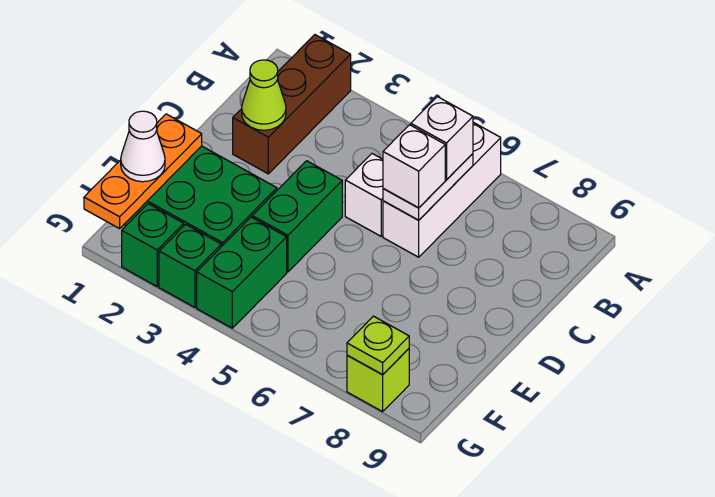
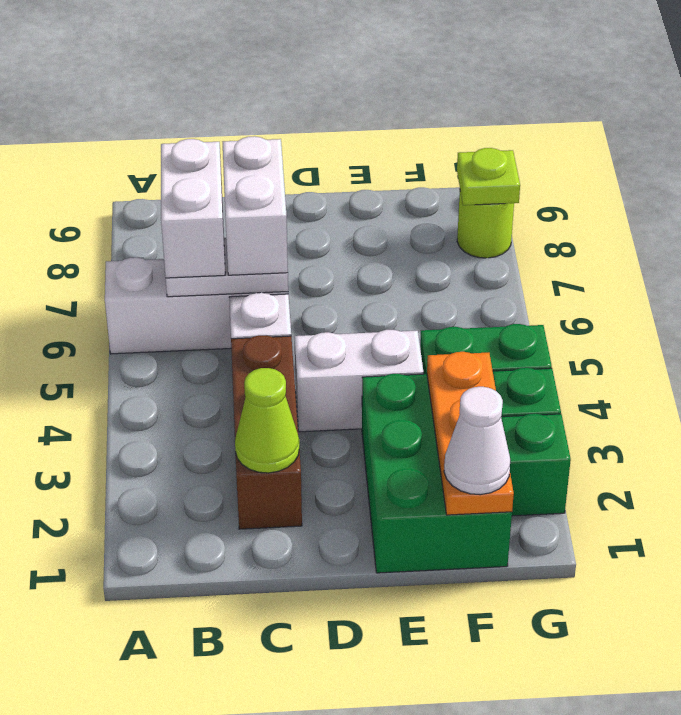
brown 1x3 brick [233,35,351,174] -> brown 1x3 brick turned to [231,335,302,529]
white 1x1 brick [411,97,473,180] -> white 1x2 brick [161,139,225,278]
white 1x1 brick [383,125,445,208] -> white 1x2 brick [223,136,288,275]
green 1x2 brick [252,161,342,272] -> white 1x2 brick [294,330,423,432]
orange 1x3 plate [84,114,202,229] -> orange 1x3 plate turned to [427,352,514,515]
lime 1x1 brick [347,349,409,412] -> lime 1x1 round brick [457,191,514,258]

